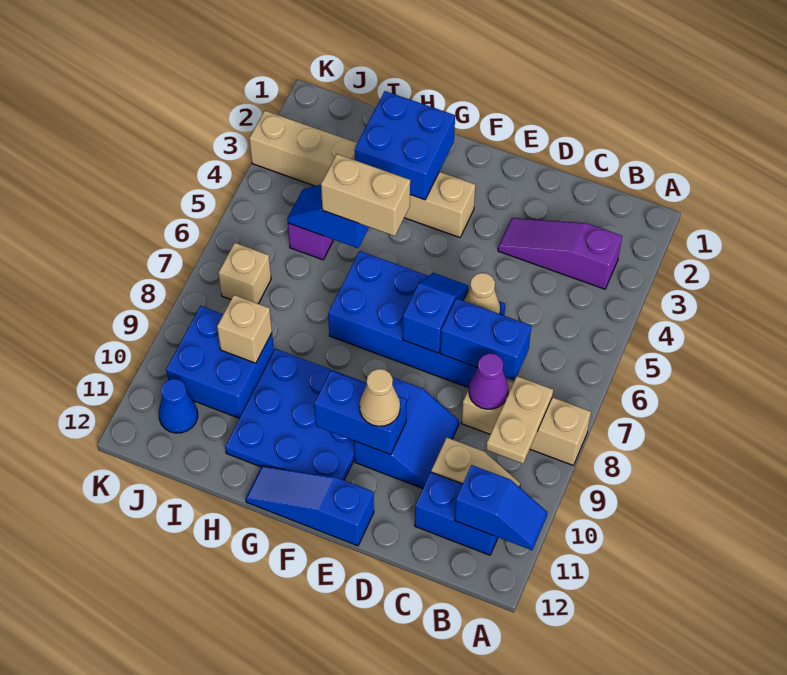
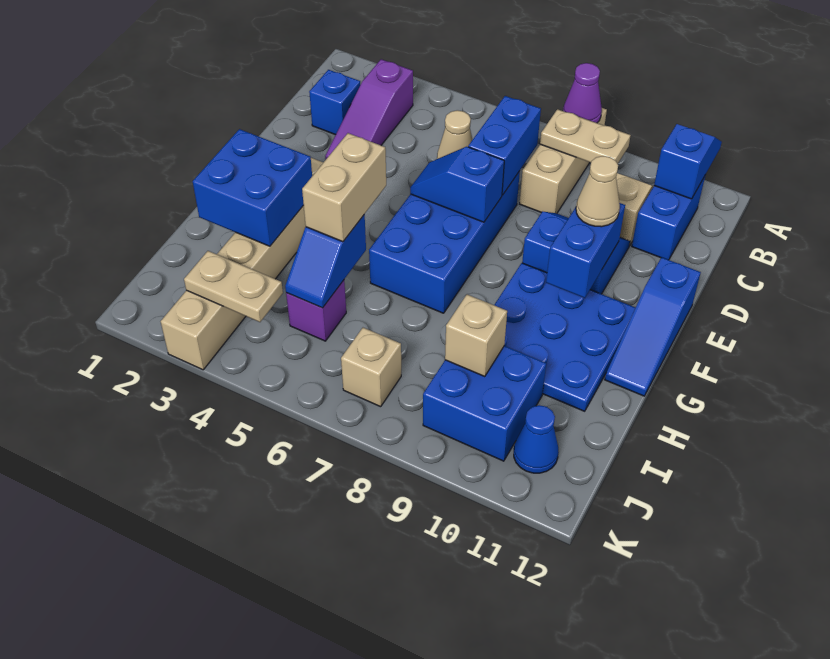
none -> blue 1x1 brick [309,70,360,135]
purple 1x1 cone [469,353,508,409] -> purple 1x1 cone moved to [563,63,602,123]
none -> tan 1x2 plate [184,251,283,322]

